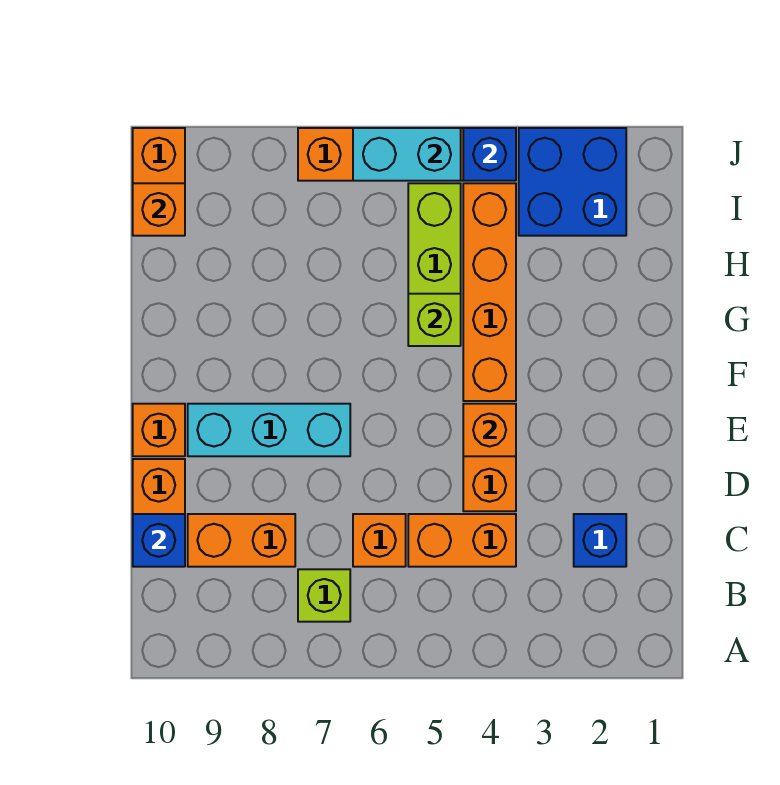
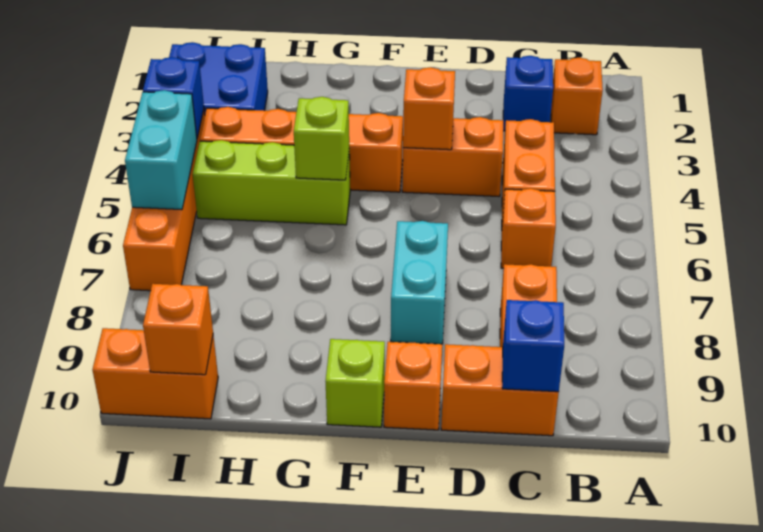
none -> orange 1x1 brick [551,58,603,135]
lime 1x1 brick [298,569,350,622] -> lime 1x1 brick moved to [325,339,385,427]
cyan 1x3 brick [188,404,350,456] -> cyan 1x2 brick [391,221,448,344]

